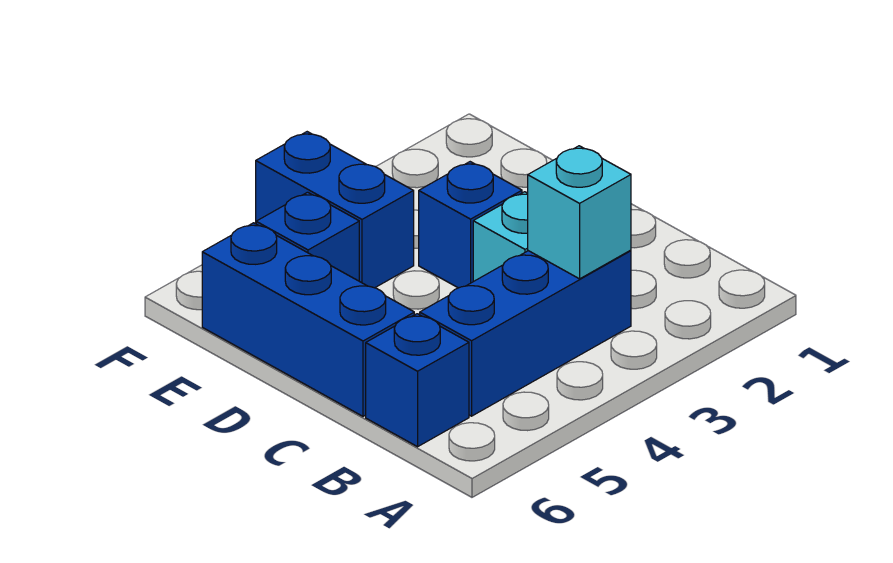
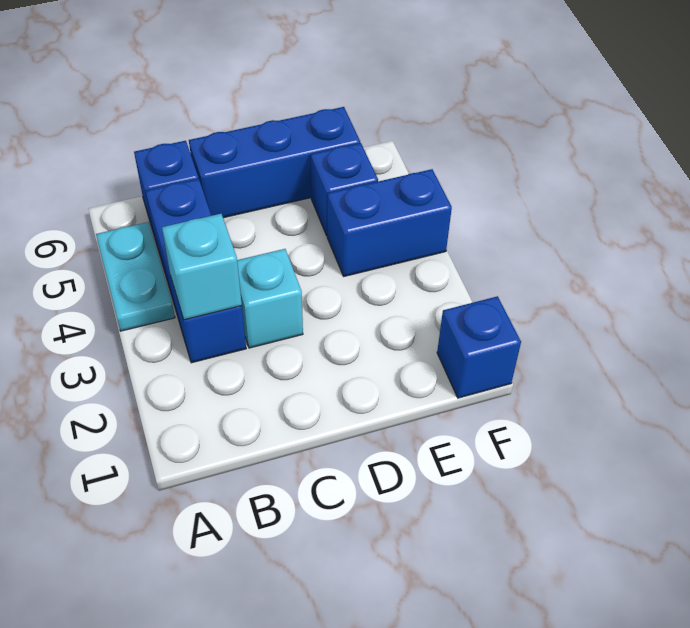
none -> cyan 1x2 plate [96,222,175,331]
blue 1x1 brick [419,162,522,288] -> blue 1x1 brick moved to [437,296,521,398]

